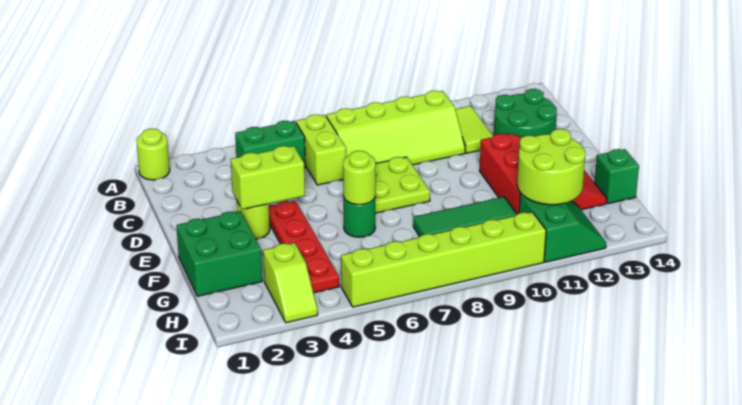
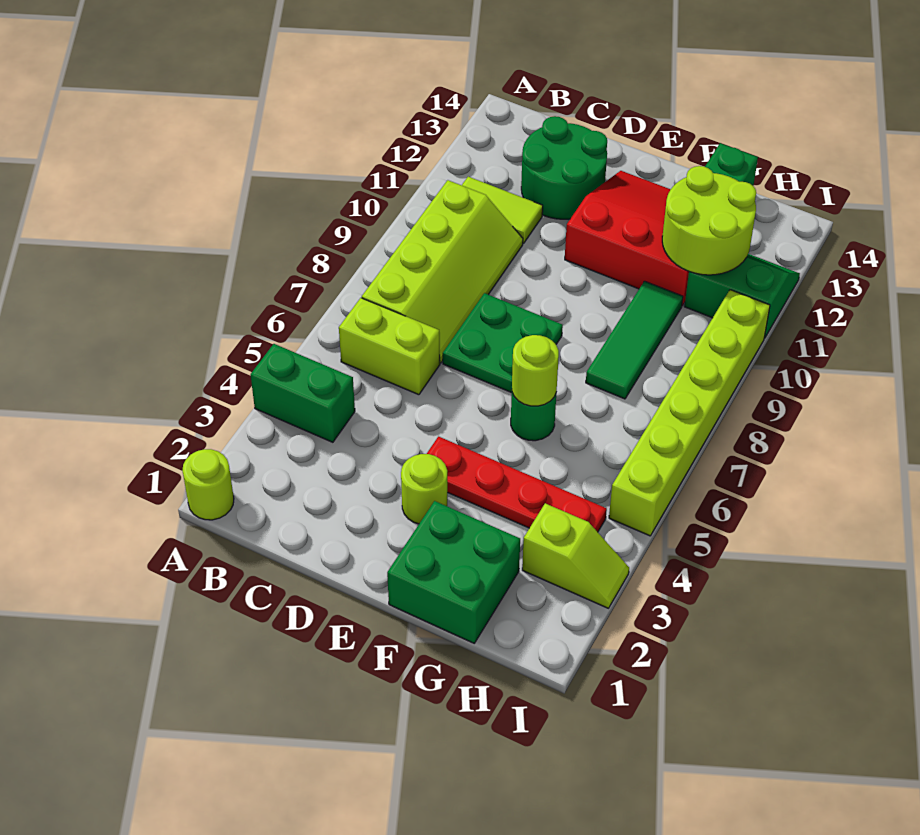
green 1x2 brick [235,121,305,168] -> green 1x2 brick turned to [251,344,355,442]
lime 2x2 plate [375,157,430,213] -> green 2x2 plate [443,293,563,393]
lime 1x2 brick [231,146,305,209] -> none

